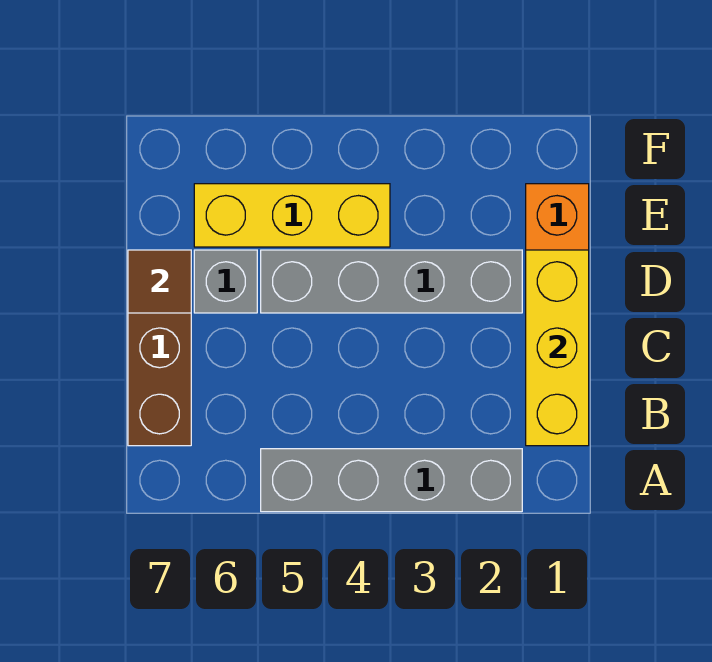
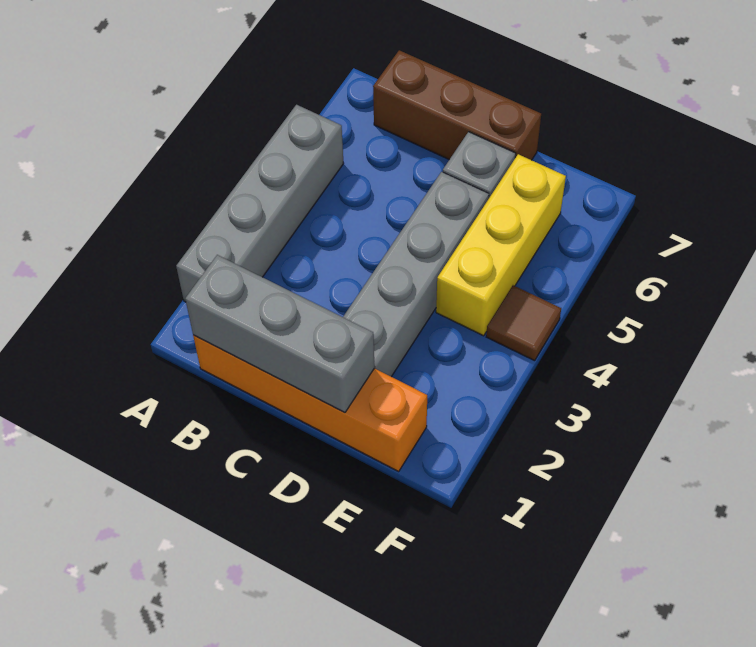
yellow 1x3 brick [526,250,589,446] -> grey 1x3 brick [185,255,374,413]
brown 1x1 tile [128,250,191,313] -> brown 1x1 tile moved to [486,285,561,361]

